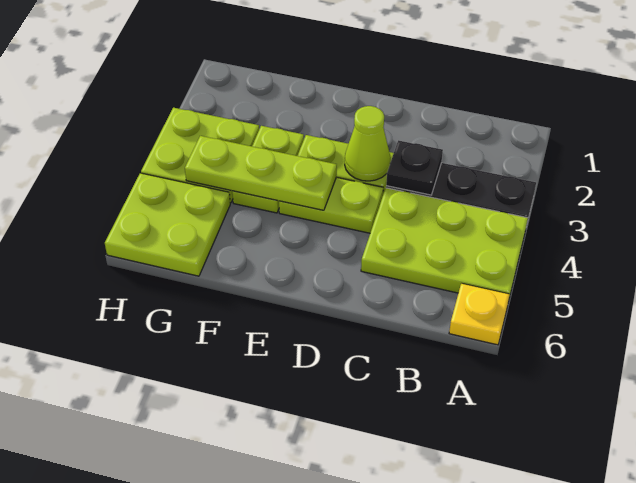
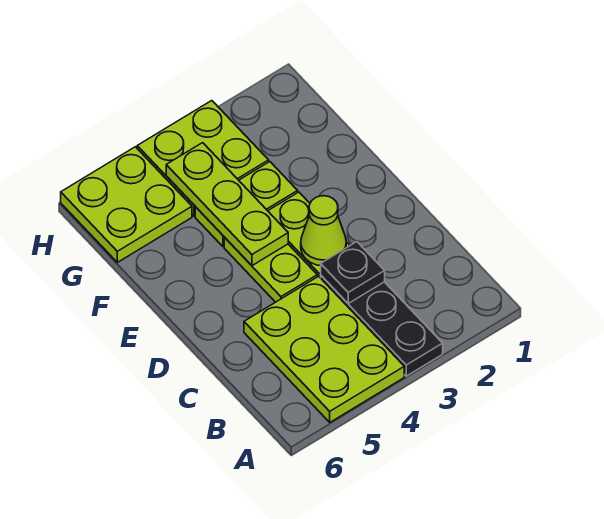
yellow 1x1 plate [449,283,510,345] -> none

